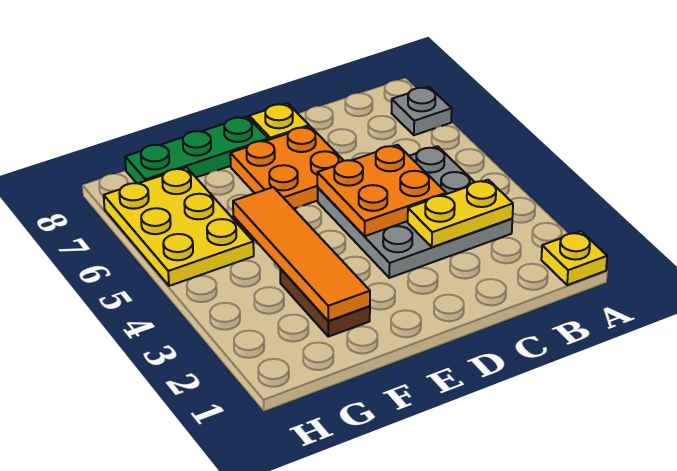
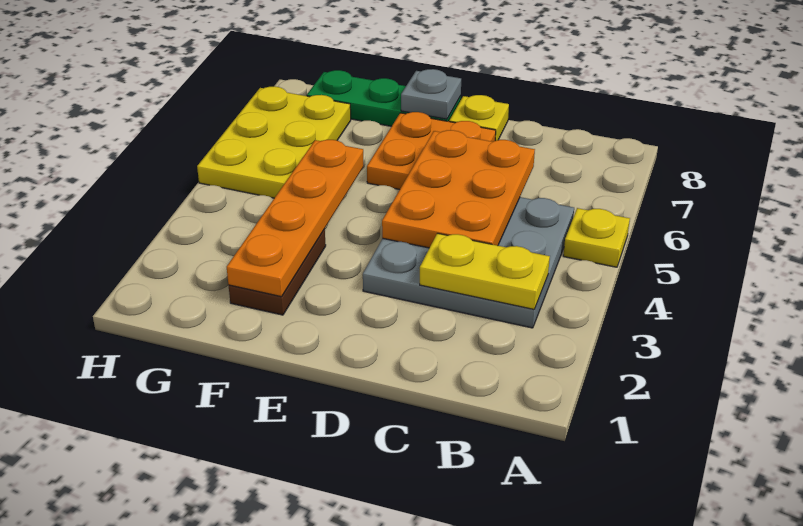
yellow 1x1 plate [541,231,607,285] -> yellow 1x1 plate moved to [563,208,630,267]
grey 1x1 plate [392,87,452,135] -> grey 1x1 plate moved to [401,69,461,119]
orange 2x2 plate [317,145,446,236] -> orange 2x3 plate [382,130,535,248]
orange 1x4 tile [233,187,370,321] -> orange 1x4 plate [227,140,364,297]

